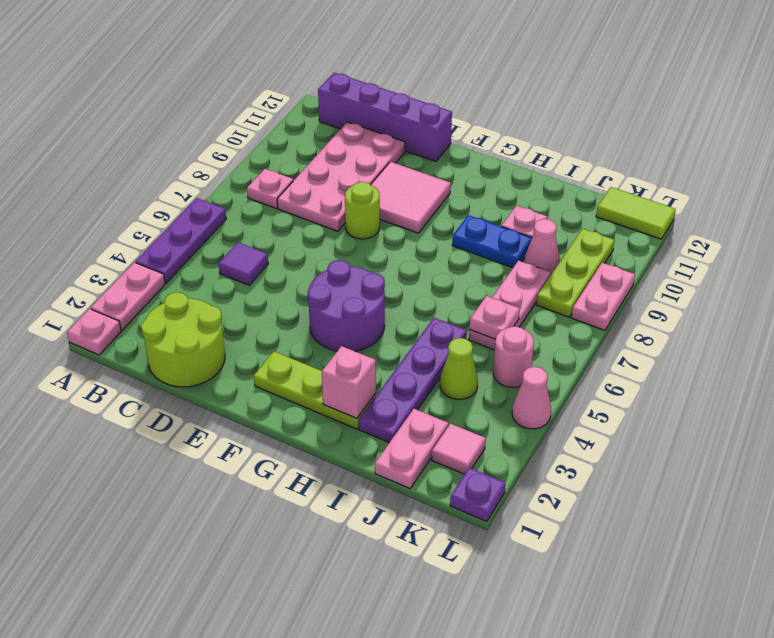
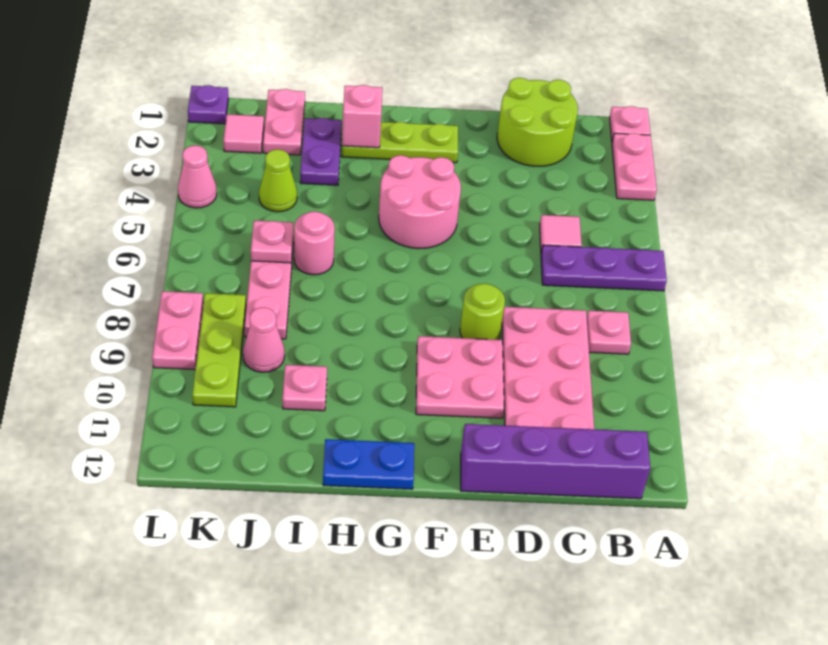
purple 1x3 plate [135,198,226,283] -> purple 1x3 plate turned to [541,245,667,291]
purple 1x1 tile [219,242,268,285] -> pink 1x1 tile [540,215,582,252]
pink 2x2 tile [371,162,451,233] -> pink 2x2 plate [416,336,504,418]
purple 2x2 round brick [307,260,385,351] -> pink 2x2 round brick [379,155,461,249]
blue 1x2 plate [452,215,532,268] -> blue 1x2 plate moved to [323,439,414,489]
purple 1x4 plate [359,318,467,443] -> purple 1x2 plate [300,118,342,185]
pink 1x1 round brick [493,326,534,387] -> pink 1x1 round brick moved to [294,211,335,275]
lime 1x2 tile [596,187,676,239] -> none

